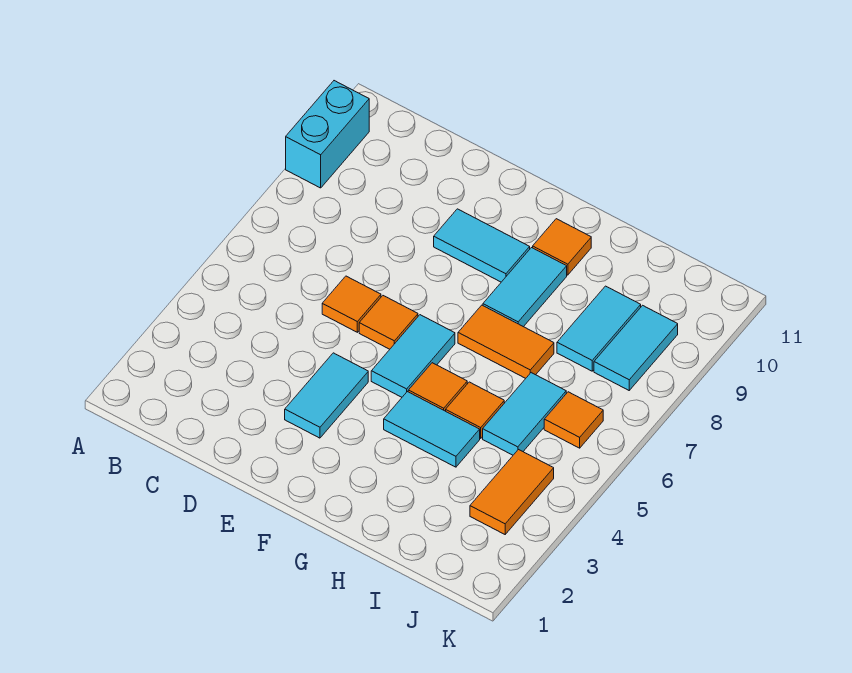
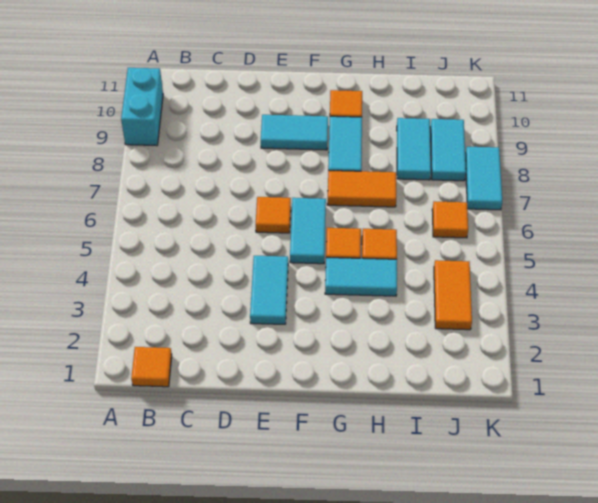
orange 1x1 tile [322,276,381,332] -> orange 1x1 tile moved to [131,347,172,387]
cyan 1x2 tile [483,373,566,455] -> cyan 1x2 tile moved to [465,147,502,210]

